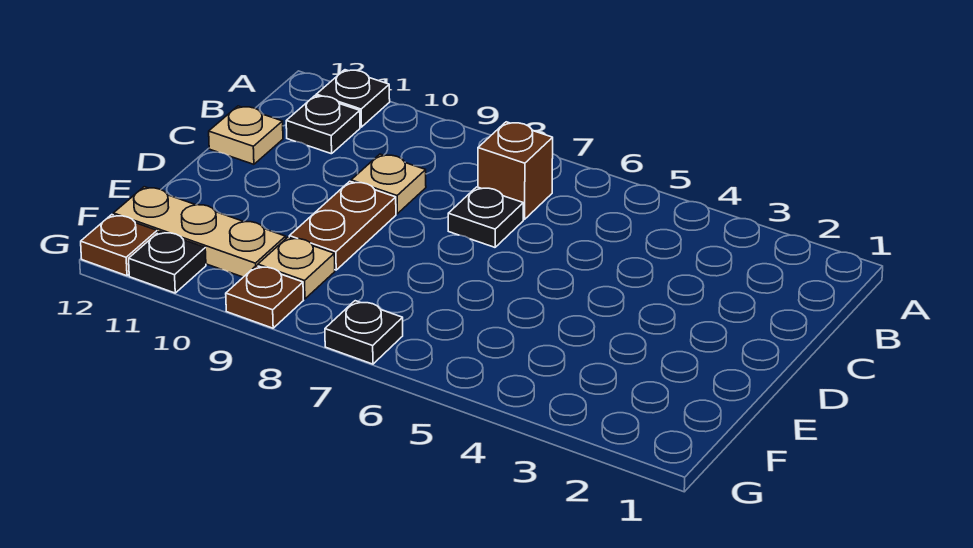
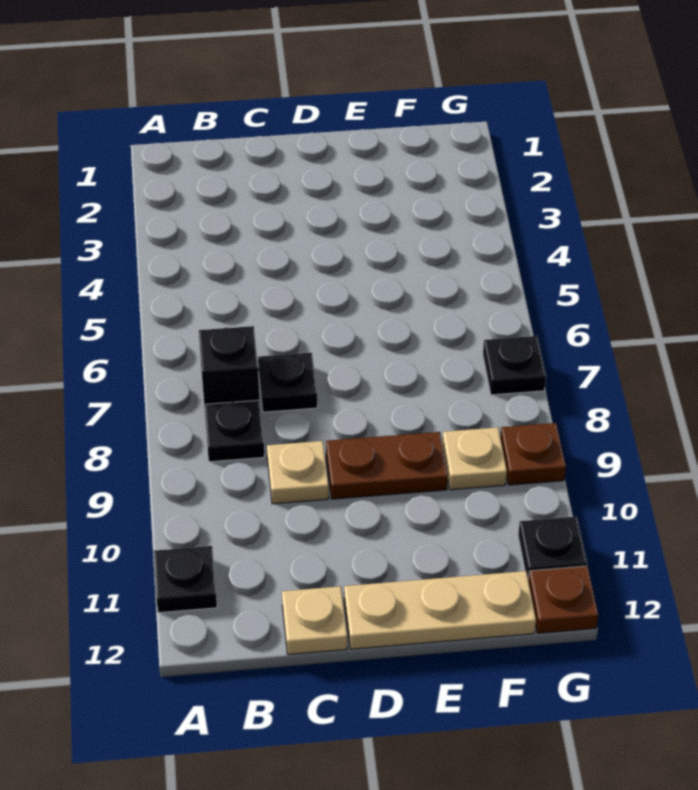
brown 1x1 brick [478,122,553,219] -> black 1x1 brick [199,326,259,404]
black 1x1 plate [286,96,360,154] -> black 1x1 plate moved to [204,400,264,462]
tan 1x3 plate [113,187,286,277] -> tan 1x3 plate turned to [344,571,536,649]

